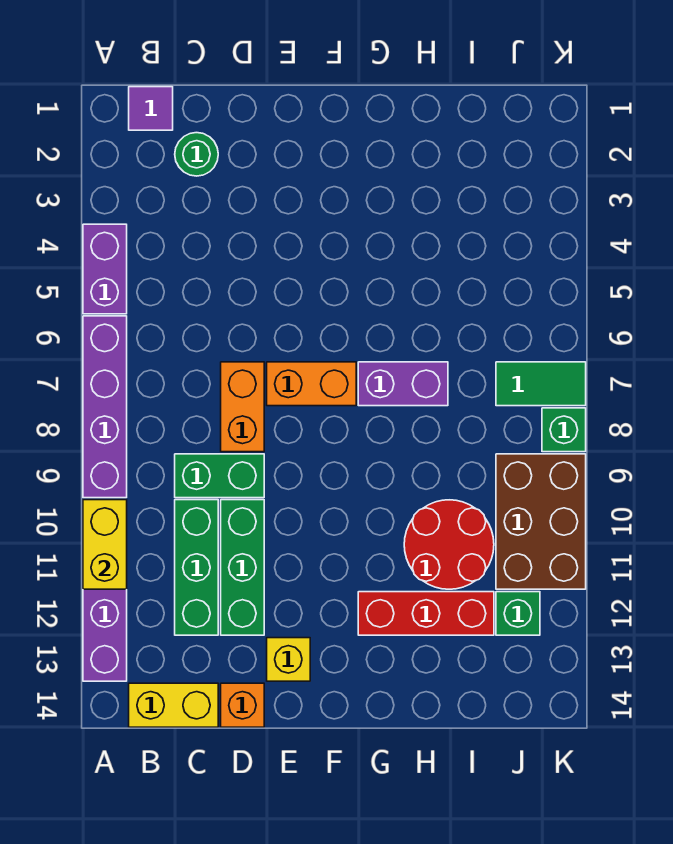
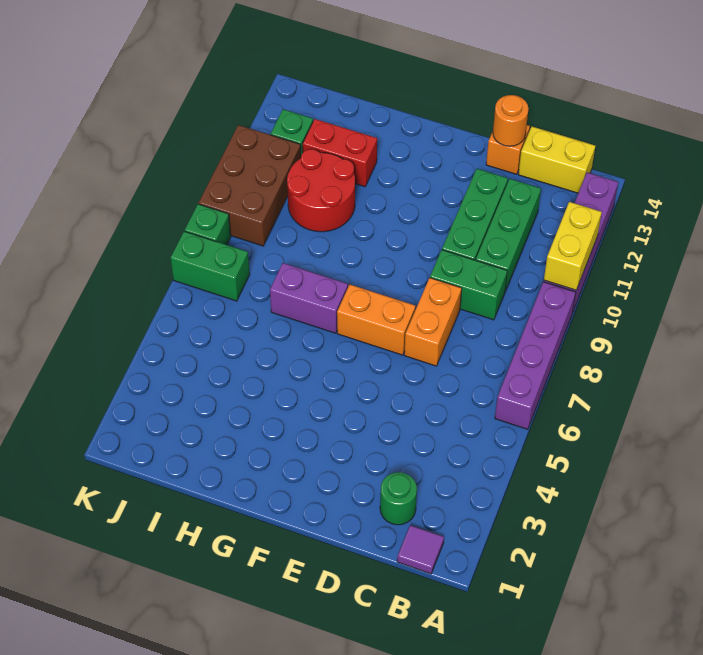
purple 1x2 brick [83,224,127,314] -> none
none -> orange 1x1 round brick [493,95,528,146]
yellow 1x1 brick [267,638,310,681] -> none
red 1x3 brick [358,592,494,635] -> red 1x2 brick [303,119,377,187]
green 1x2 tile [496,362,586,406] -> green 1x2 brick [171,231,250,301]

